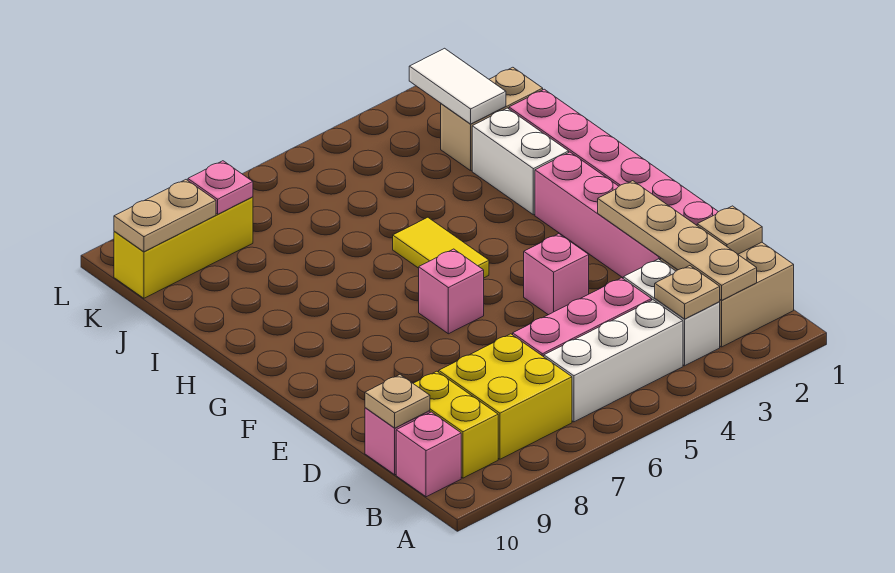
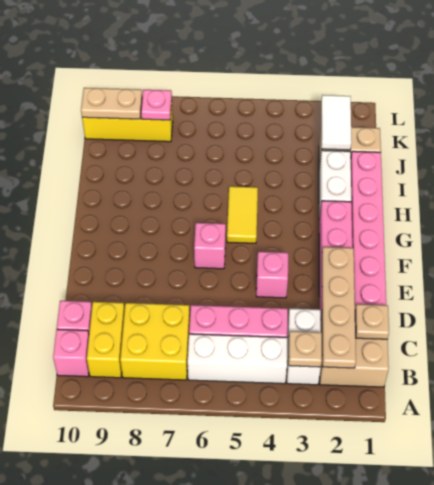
tan 1x1 plate [365,375,430,428] -> none

